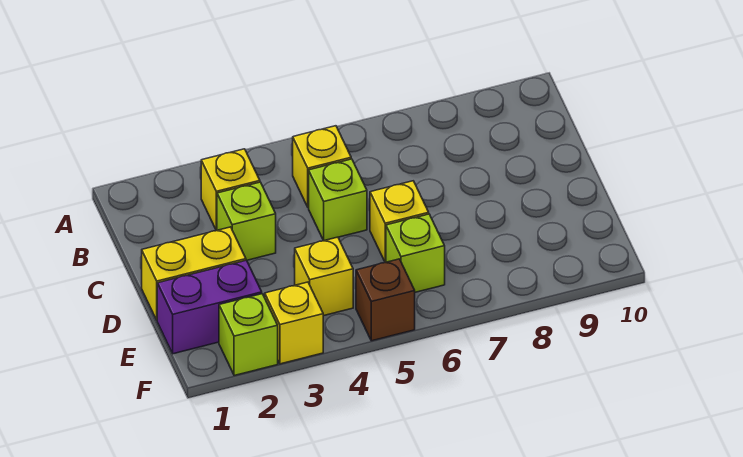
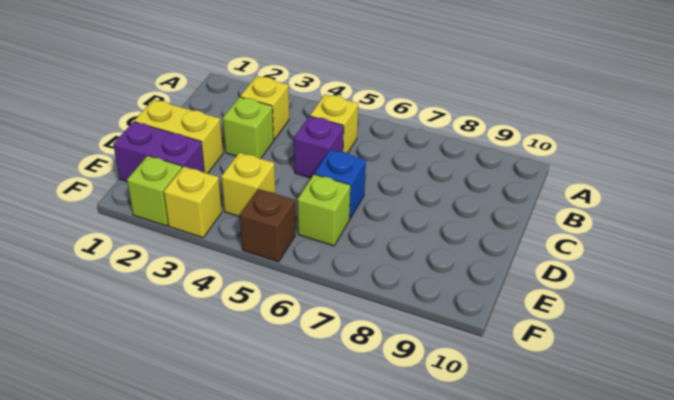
lime 1x1 brick [309,159,367,241] -> purple 1x1 brick [294,116,344,178]
yellow 1x1 brick [370,181,429,262] -> blue 1x1 brick [315,150,366,219]

